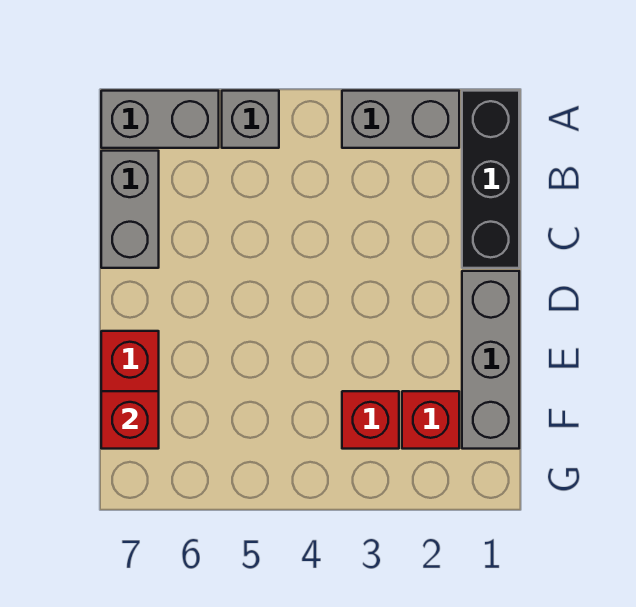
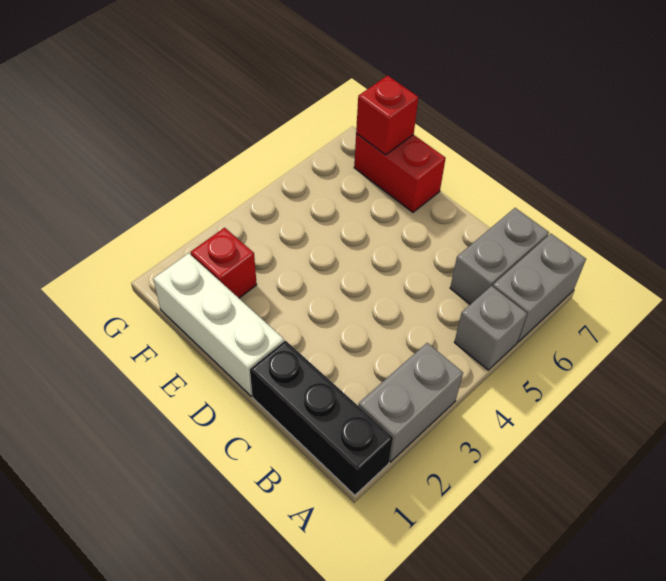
grey 1x2 brick [101,151,159,268] -> grey 1x2 brick turned to [450,208,549,304]
grey 1x3 brick [462,271,519,449] -> white 1x3 brick [153,253,284,396]
red 1x1 brick [342,391,399,449] -> none

